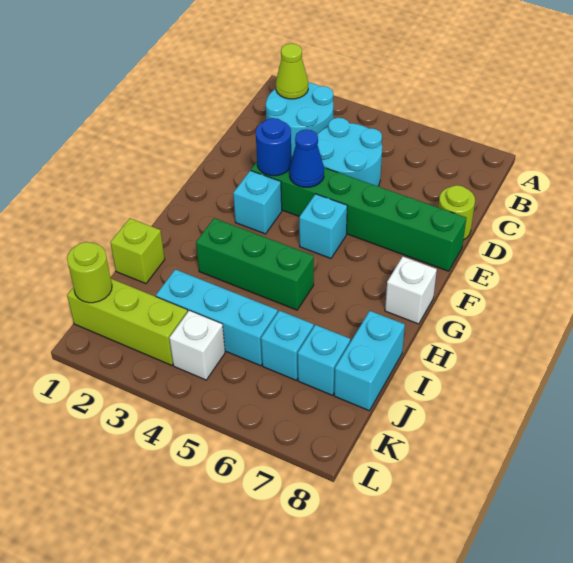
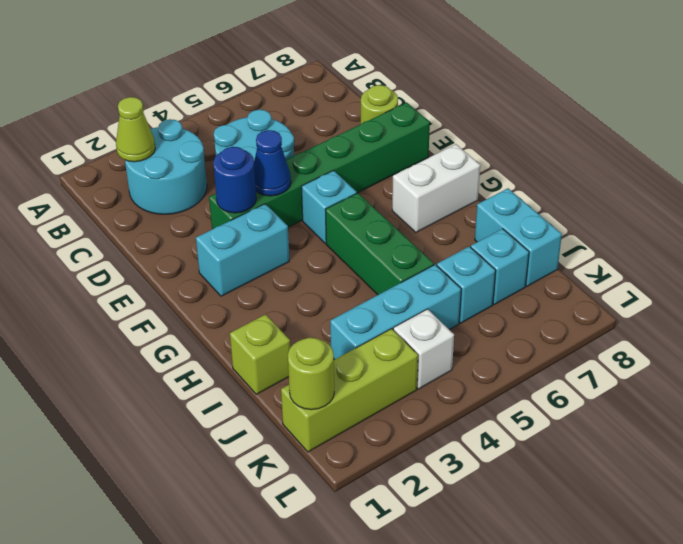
cyan 1x1 brick [233,171,282,234] -> cyan 1x2 brick [196,204,289,296]
white 1x1 brick [385,257,437,324] -> white 1x2 brick [392,144,480,232]
green 1x3 brick [196,218,314,310] -> green 1x3 brick turned to [325,193,434,295]

